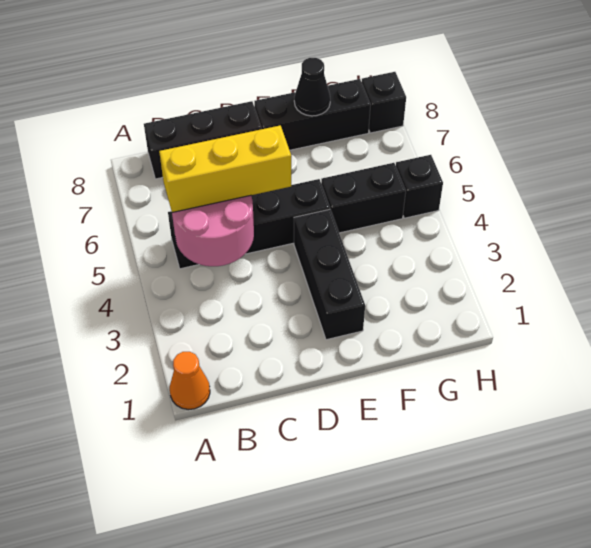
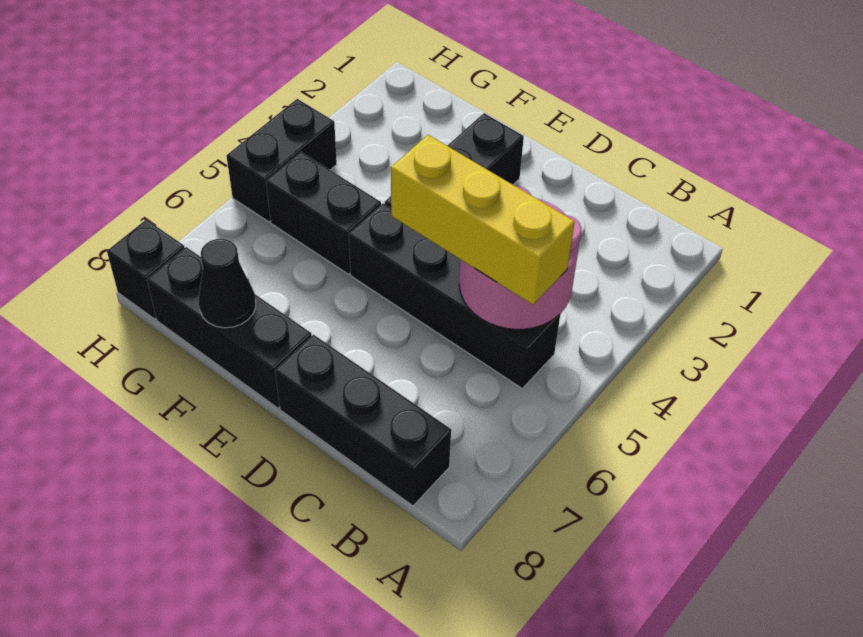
orange 1x1 cone [170,352,210,410] -> none
black 1x1 brick [396,155,443,218] -> black 1x2 brick [226,99,337,222]

